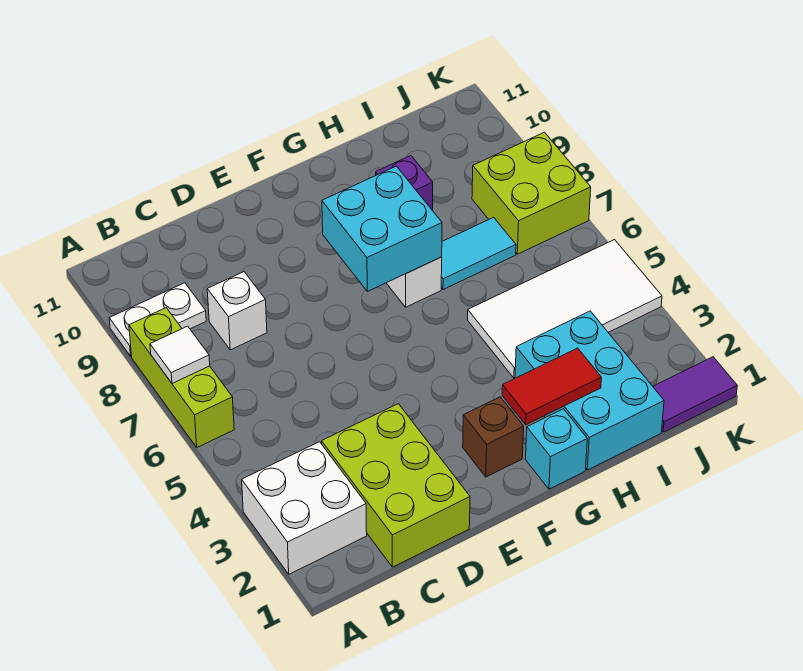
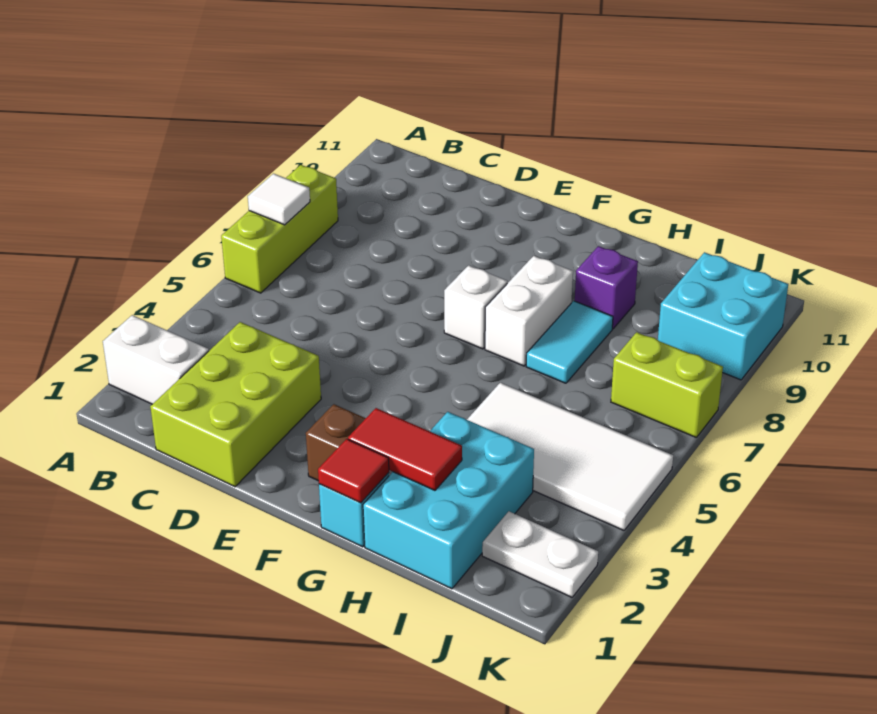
white 2x2 brick [242,442,367,574] -> white 1x2 brick [103,315,209,404]
white 1x2 plate [109,283,206,356] -> white 1x2 plate moved to [482,511,598,597]
white 1x1 brick [207,272,267,350] -> white 1x1 brick moved to [444,265,507,349]
cyan 2x2 brick [322,166,442,292] -> cyan 2x2 brick moved to [658,252,788,380]
none -> red 1x1 tile [318,439,389,503]
cyan 1x2 tile [441,217,516,290] -> cyan 1x2 tile turned to [526,301,613,383]
purple 1x2 tile [653,357,737,432] -> none
lime 2x2 brick [472,132,591,254] -> lime 1x2 brick [611,332,723,438]

